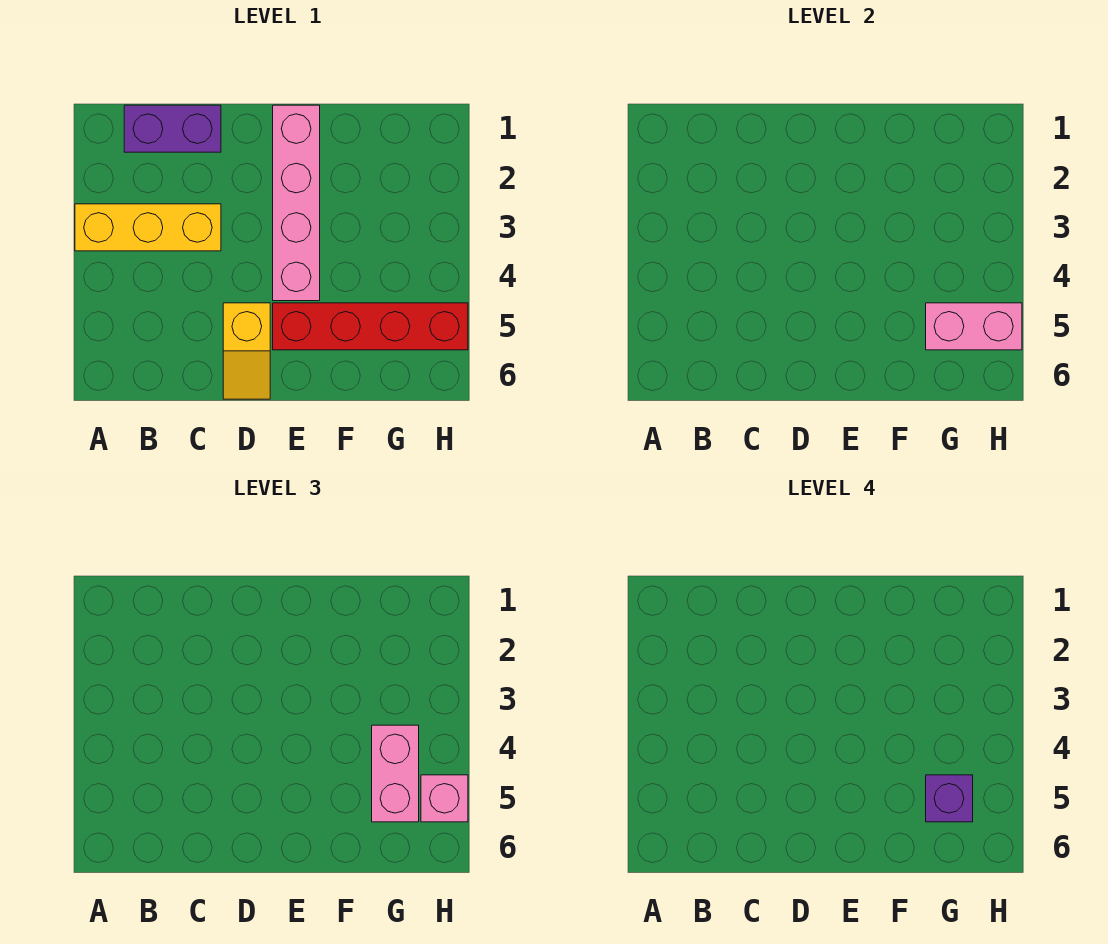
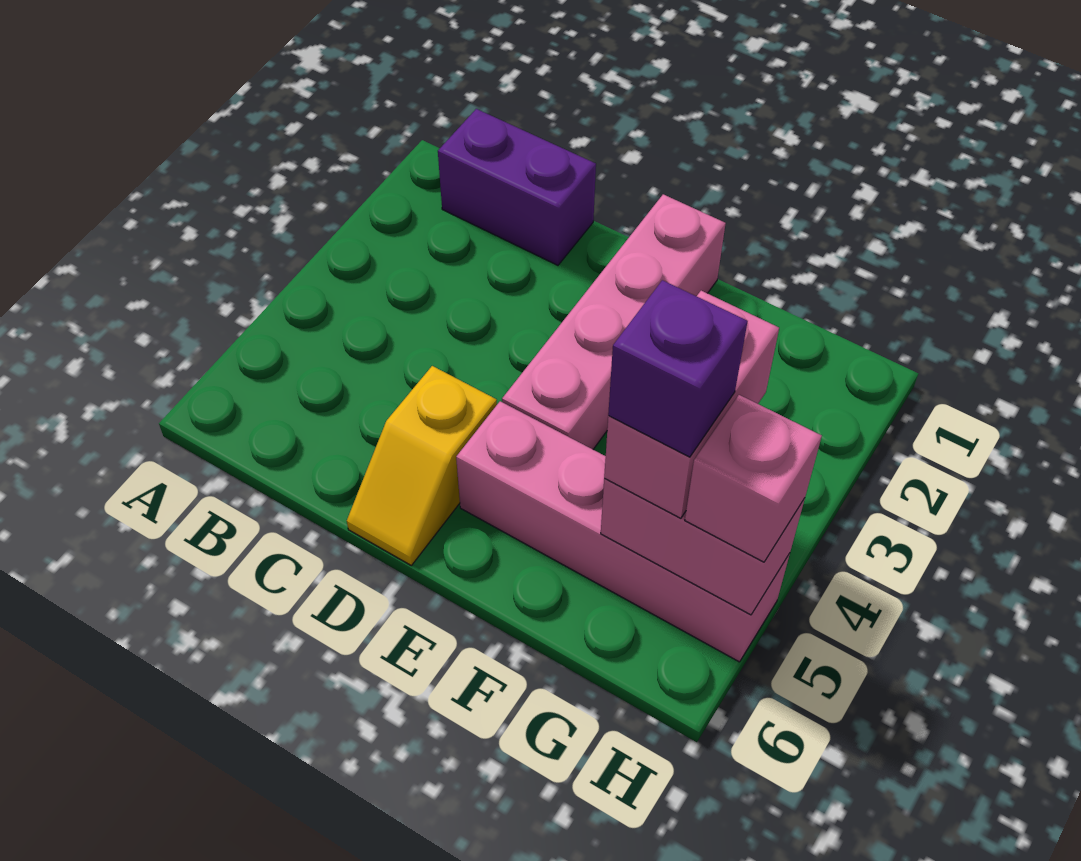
yellow 1x3 brick [75,204,221,251] -> none
red 1x4 brick [273,303,468,350] -> pink 1x4 brick [456,401,790,662]

